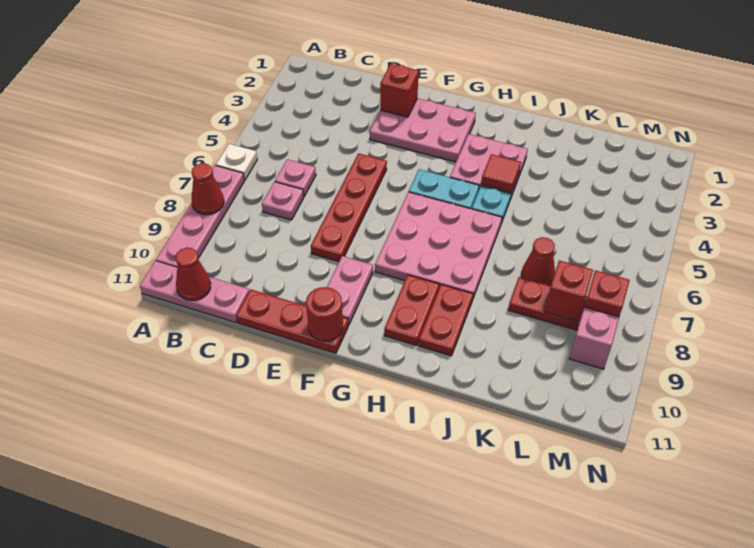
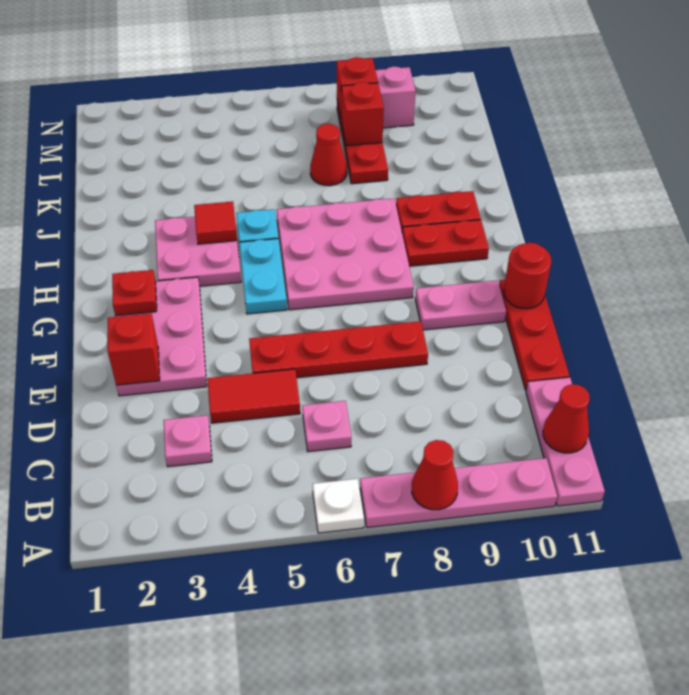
pink 1x1 plate [262,182,304,220] -> pink 1x1 plate moved to [164,415,212,467]
none -> red 1x2 tile [207,369,300,423]
none -> red 1x1 plate [112,270,157,316]

